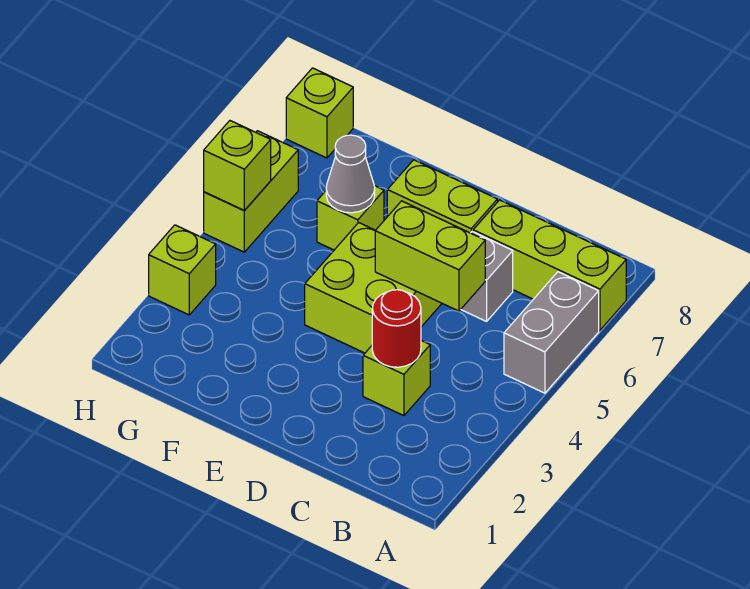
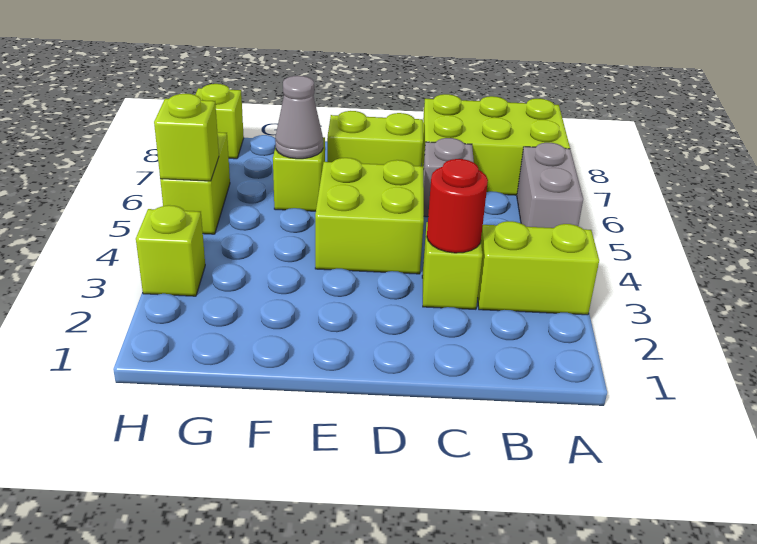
lime 1x3 brick [473,200,626,330] -> lime 2x3 brick [422,94,570,195]
lime 1x2 brick [375,201,485,311] -> lime 1x2 brick moved to [478,221,599,315]

